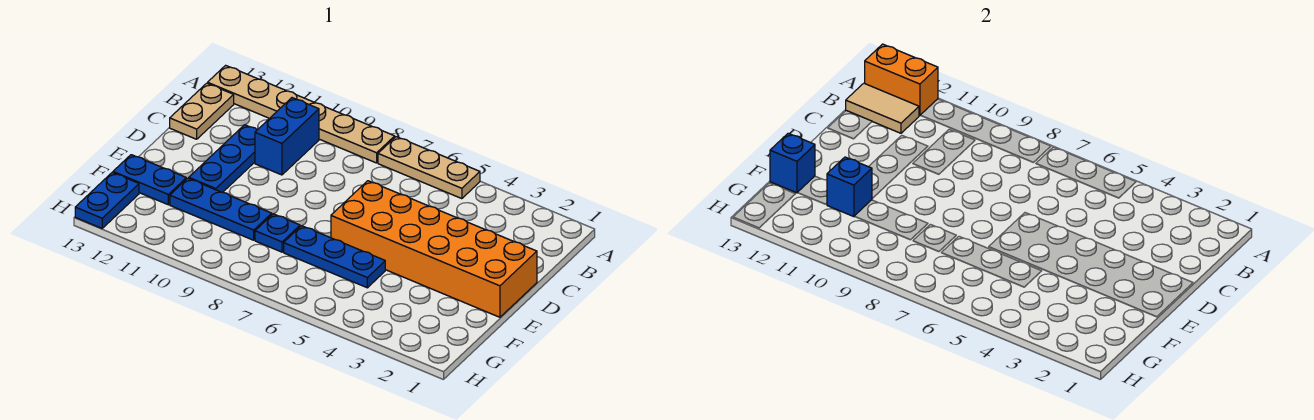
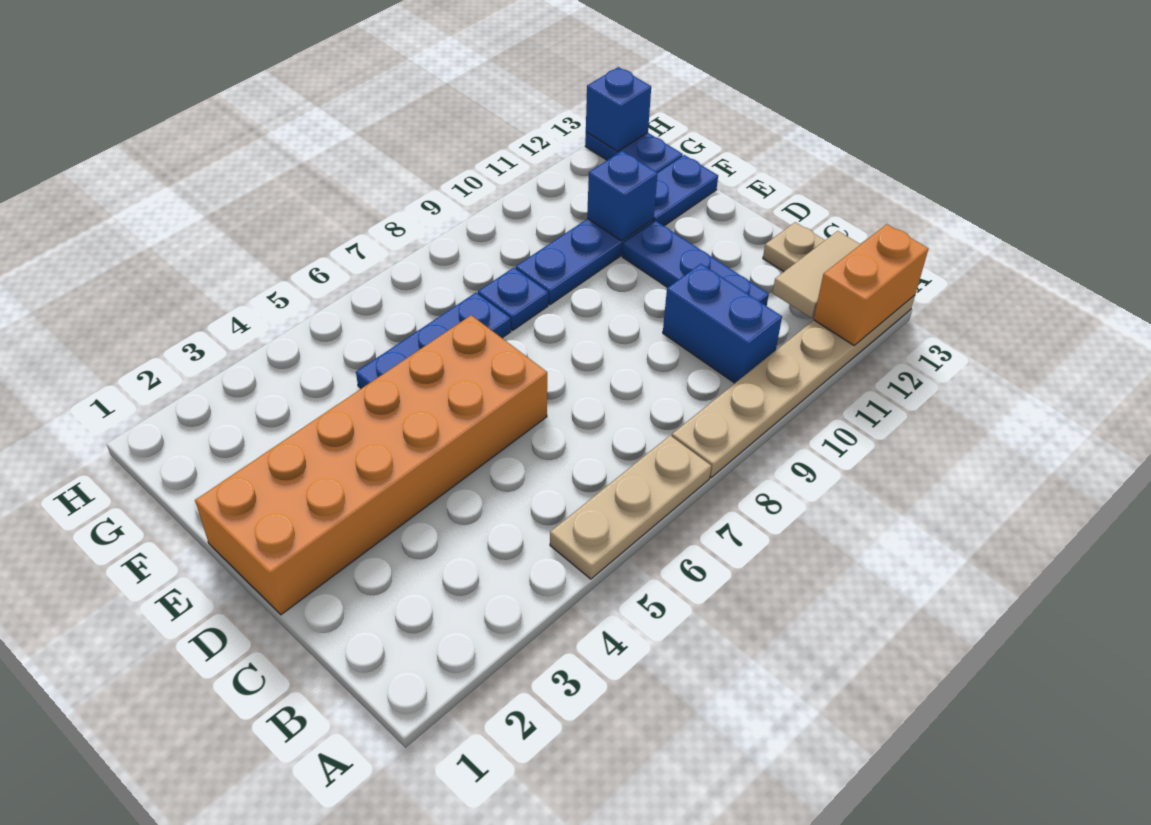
blue 1x1 brick [770,133,815,193] -> blue 1x1 brick moved to [586,67,651,152]

